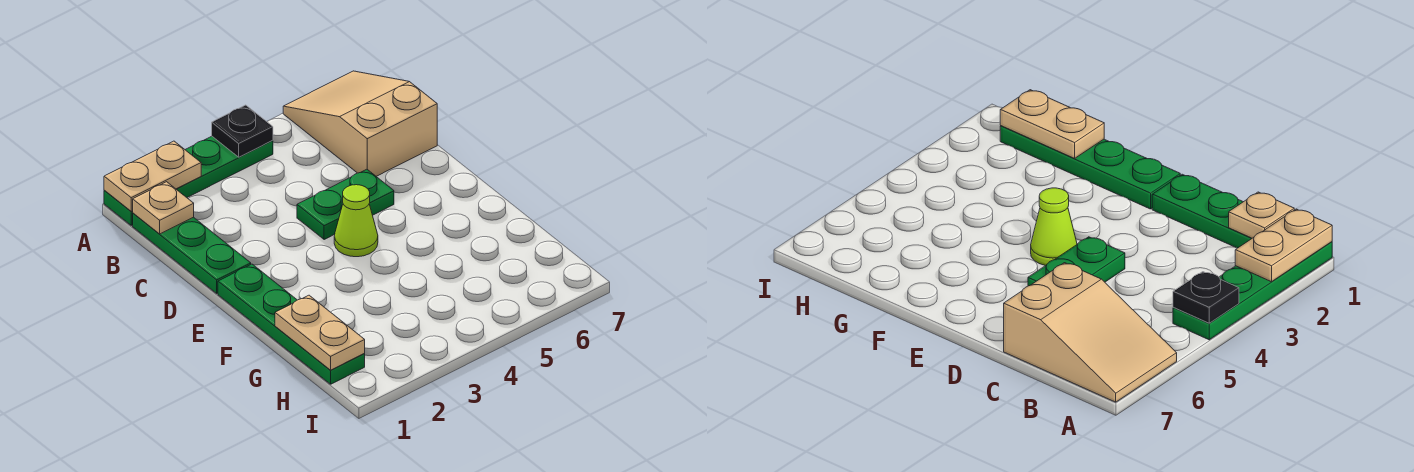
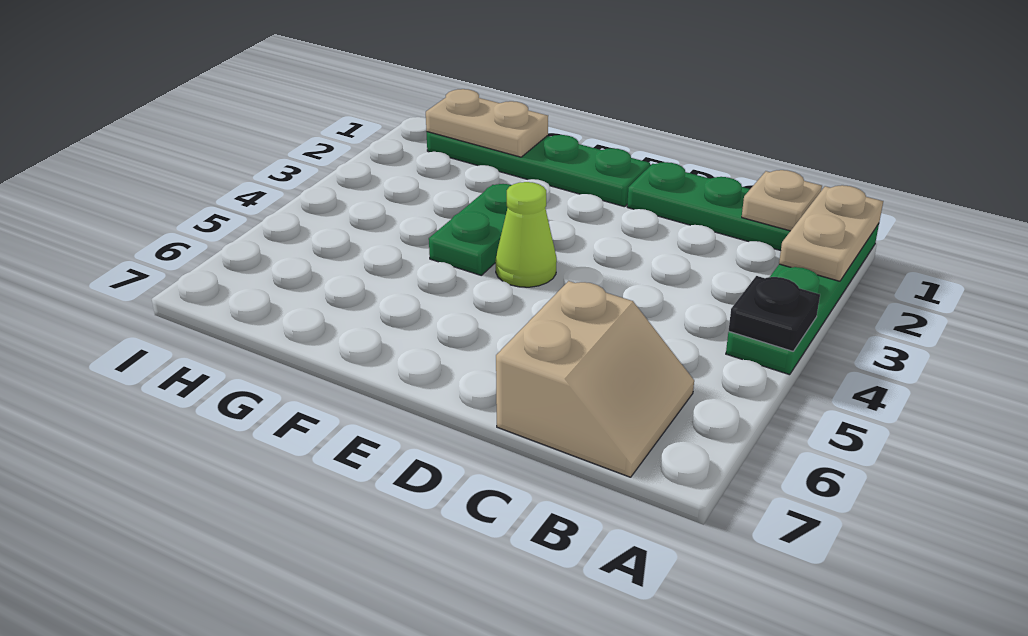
tan 2x3 slope [283,71,437,176] -> tan 2x2 slope [496,281,694,477]
green 1x2 plate [297,169,394,240] -> green 1x2 plate moved to [429,184,511,275]

